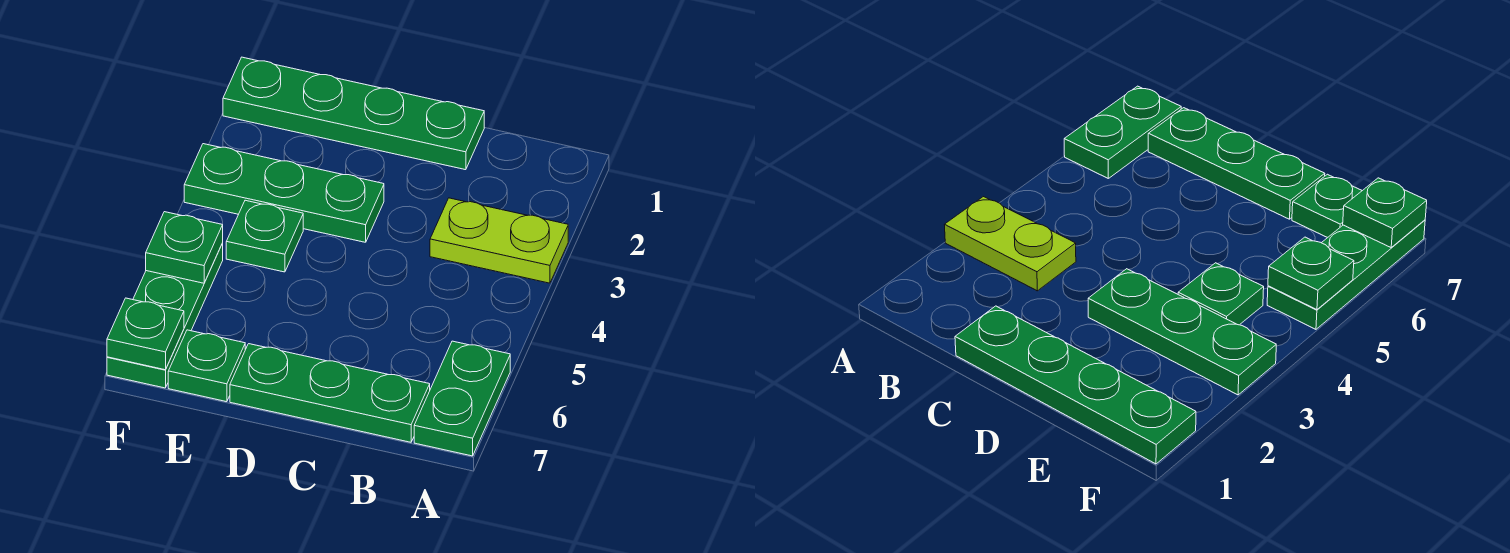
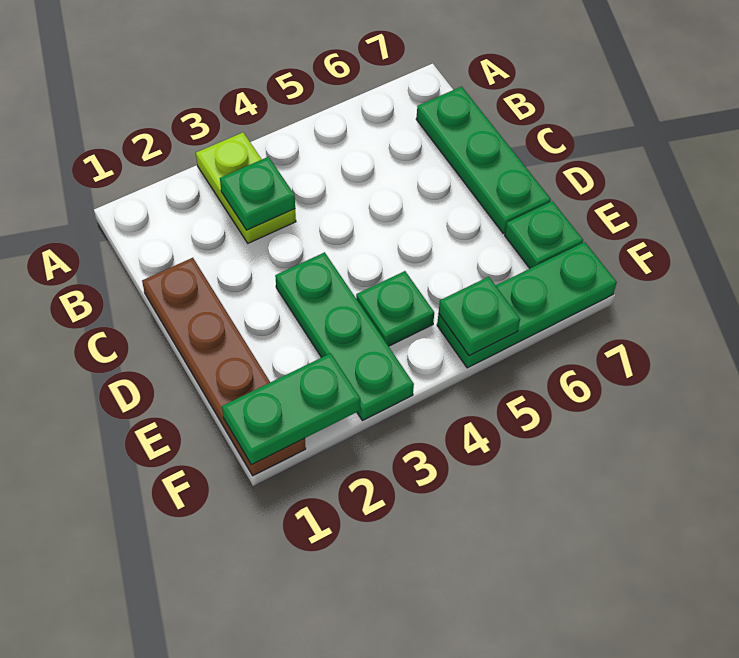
green 1x2 plate [414,341,510,456] -> green 1x2 plate moved to [222,353,360,465]
green 1x4 plate [223,57,484,170] -> brown 1x4 plate [142,258,306,476]
green 1x1 plate [107,298,184,370] -> green 1x1 plate moved to [220,157,295,230]

